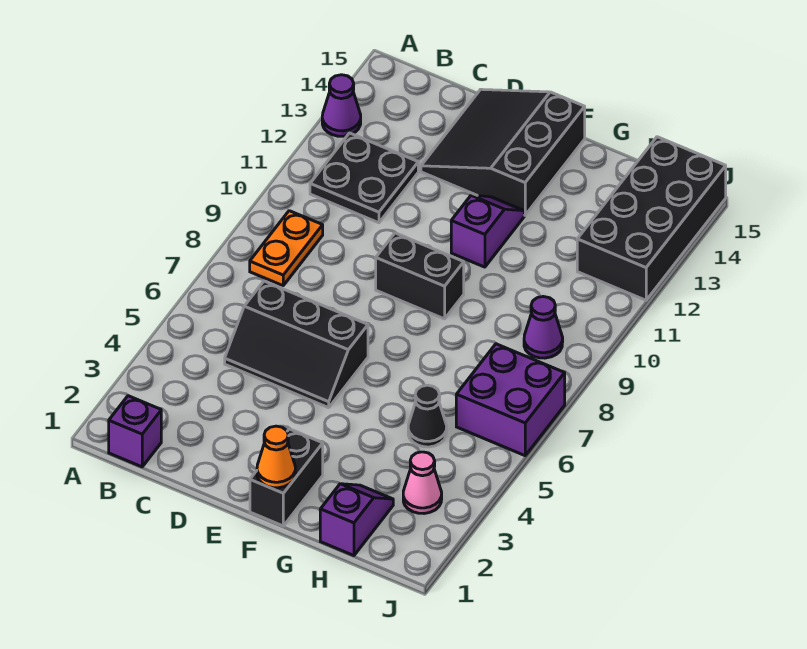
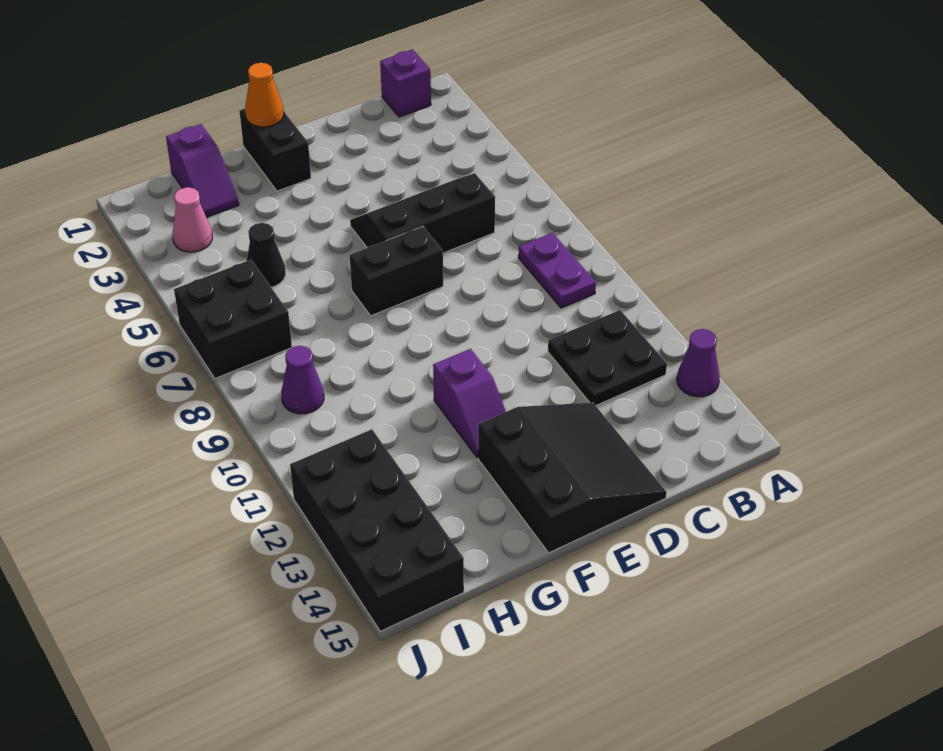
orange 1x2 plate [250,211,323,286] -> purple 1x2 plate [518,233,596,308]
black 1x2 brick [376,233,464,319] -> black 1x2 brick moved to [350,226,443,316]
purple 2x2 brick [456,344,565,456] -> black 2x2 brick [174,260,292,378]

